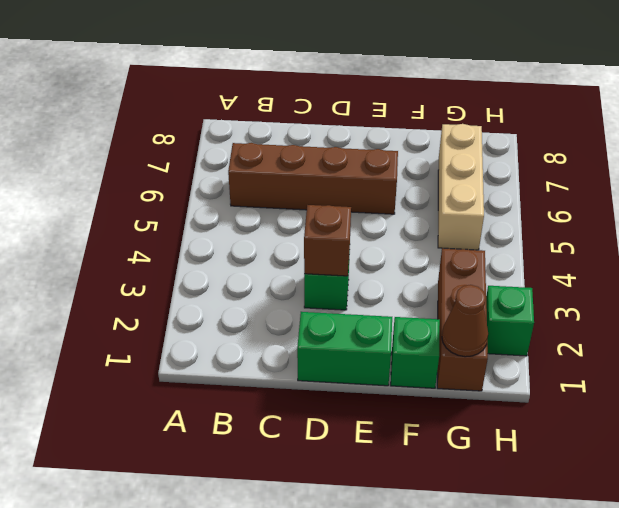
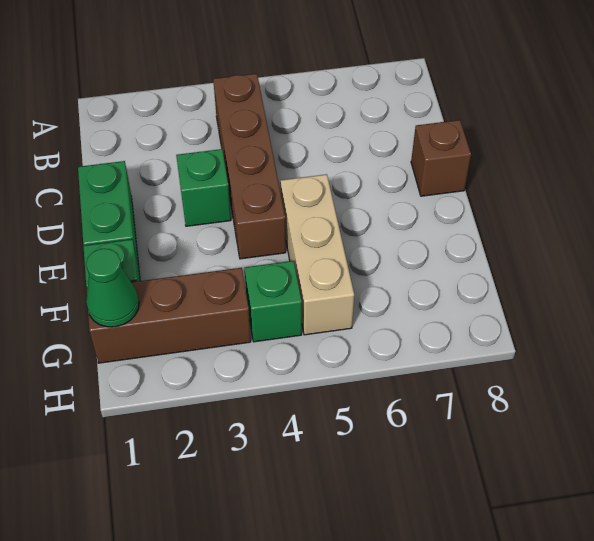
brown 1x4 brick [228,143,398,214] -> brown 1x4 brick moved to [213,74,286,259]
brown 1x1 brick [304,205,351,276] -> brown 1x1 brick moved to [411,120,471,196]
brown 1x1 cone [442,285,488,357] -> green 1x1 cone [86,249,139,327]
tan 1x3 brick [438,124,484,250] -> tan 1x3 brick turned to [280,174,354,335]
green 1x1 brick [486,286,534,356] -> green 1x1 brick moved to [245,261,302,342]

